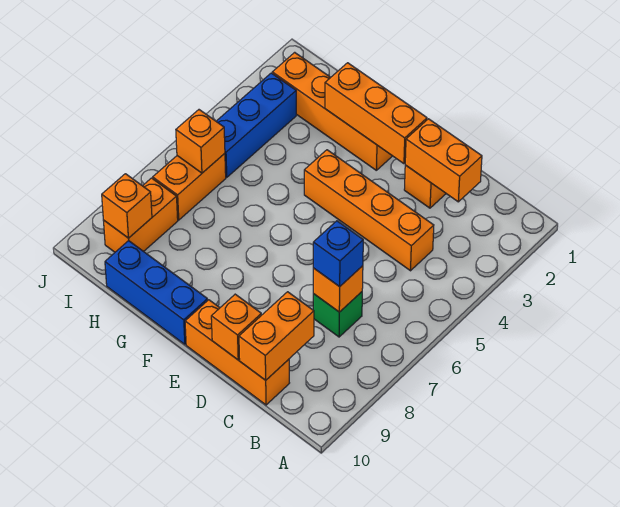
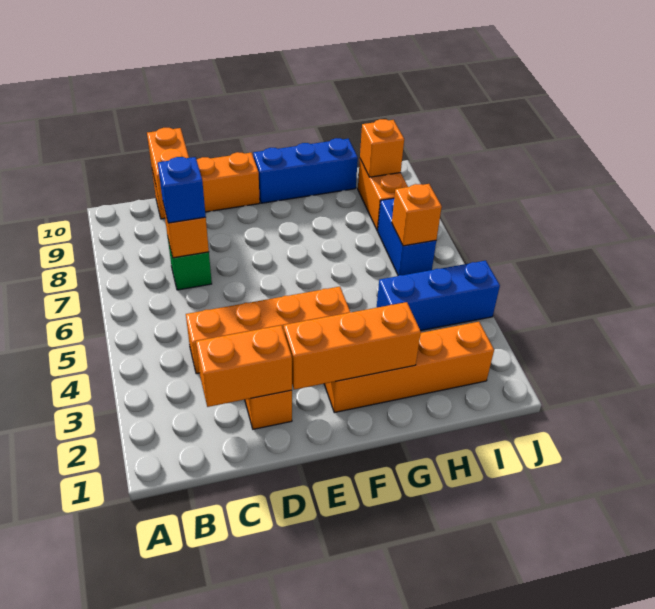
orange 1x1 brick [211,294,261,360] -> none
blue 1x3 brick [216,73,296,177] -> blue 1x3 brick turned to [377,261,500,331]
orange 1x2 brick [153,154,226,220] -> blue 1x2 brick [378,198,436,276]

